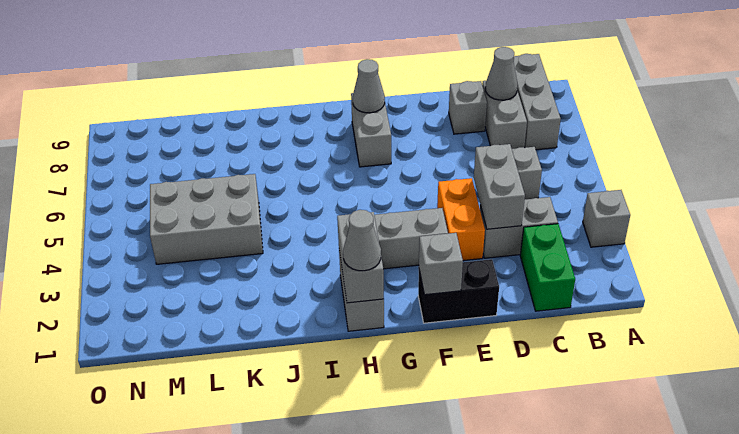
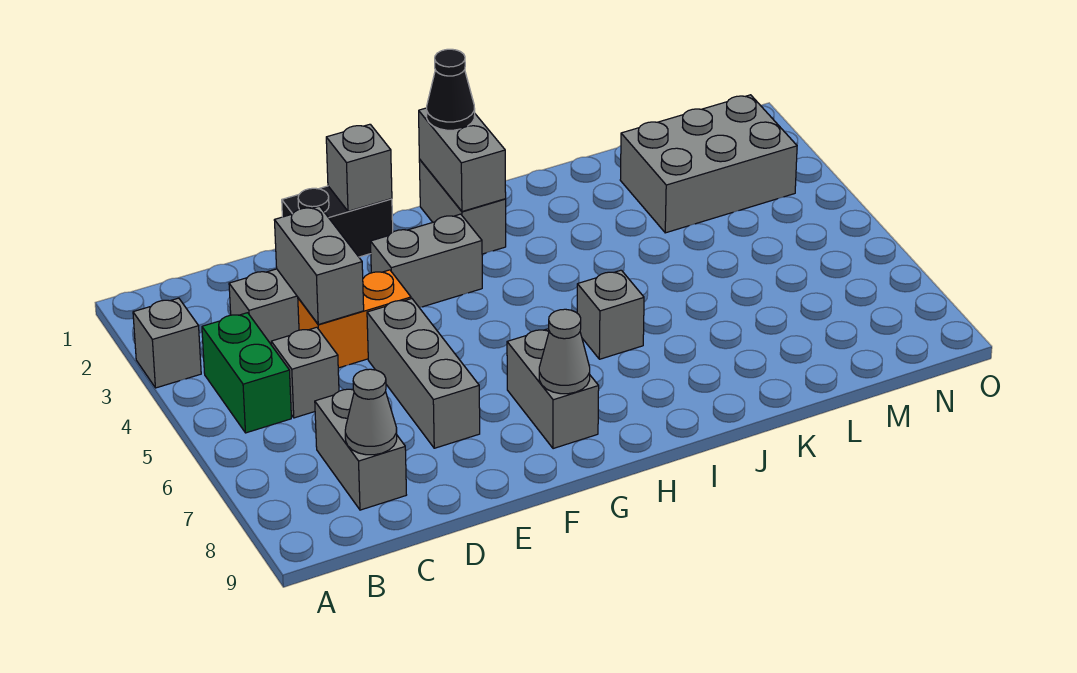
grey 1x3 brick [514,54,561,150] -> grey 1x3 brick moved to [367,299,480,448]
green 1x2 brick [520,224,575,311] -> green 1x2 brick moved to [202,313,291,433]
grey 1x1 brick [449,81,487,134] -> grey 1x1 brick moved to [577,270,644,359]
orange 1x2 brick [437,178,485,261] -> orange 1x2 brick turned to [298,270,411,368]
grey 1x1 cone [343,210,381,271] -> black 1x1 cone [427,49,475,130]
grey 2x3 brick [150,174,263,264] -> grey 2x3 brick moved to [620,95,797,233]

